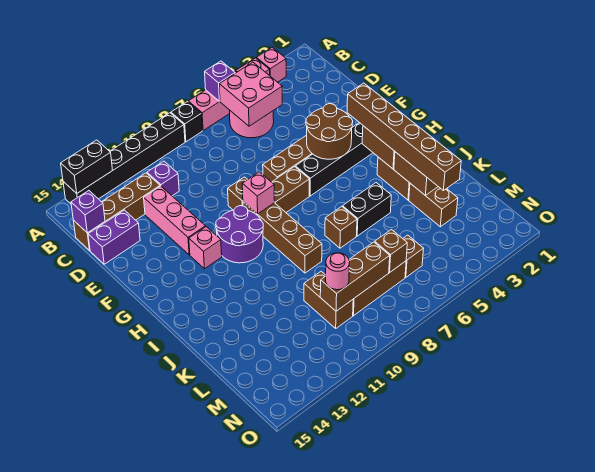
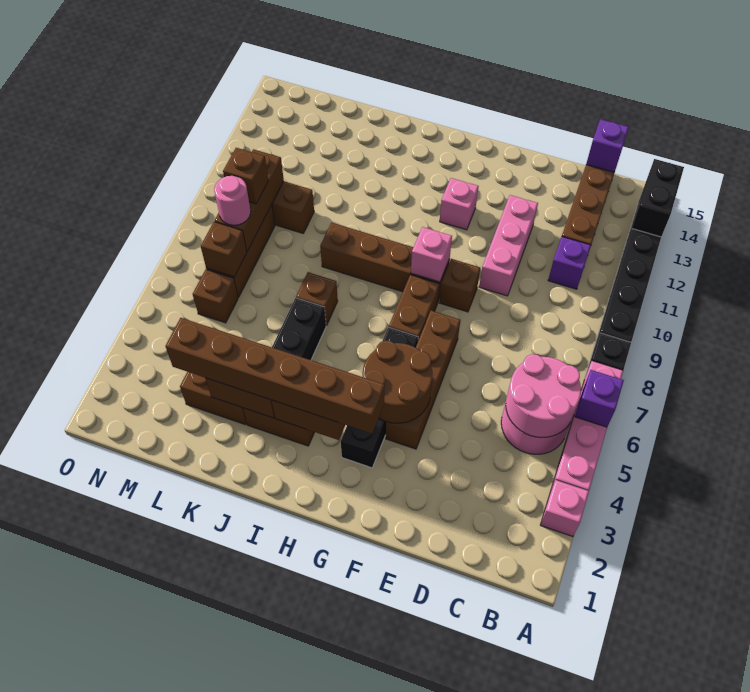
pink 2x2 brick [219,62,282,126] -> pink 2x2 round brick [506,354,581,438]
pink 1x3 brick [144,186,205,255] -> pink 1x3 brick turned to [479,195,538,296]
purple 1x2 brick [88,210,140,264] -> none
purple 2x2 round brick [216,206,263,263] -> none
none -> brown 1x1 brick [223,148,268,204]
pink 1x1 round brick [326,253,350,290] -> pink 1x1 round brick moved to [214,176,251,225]

